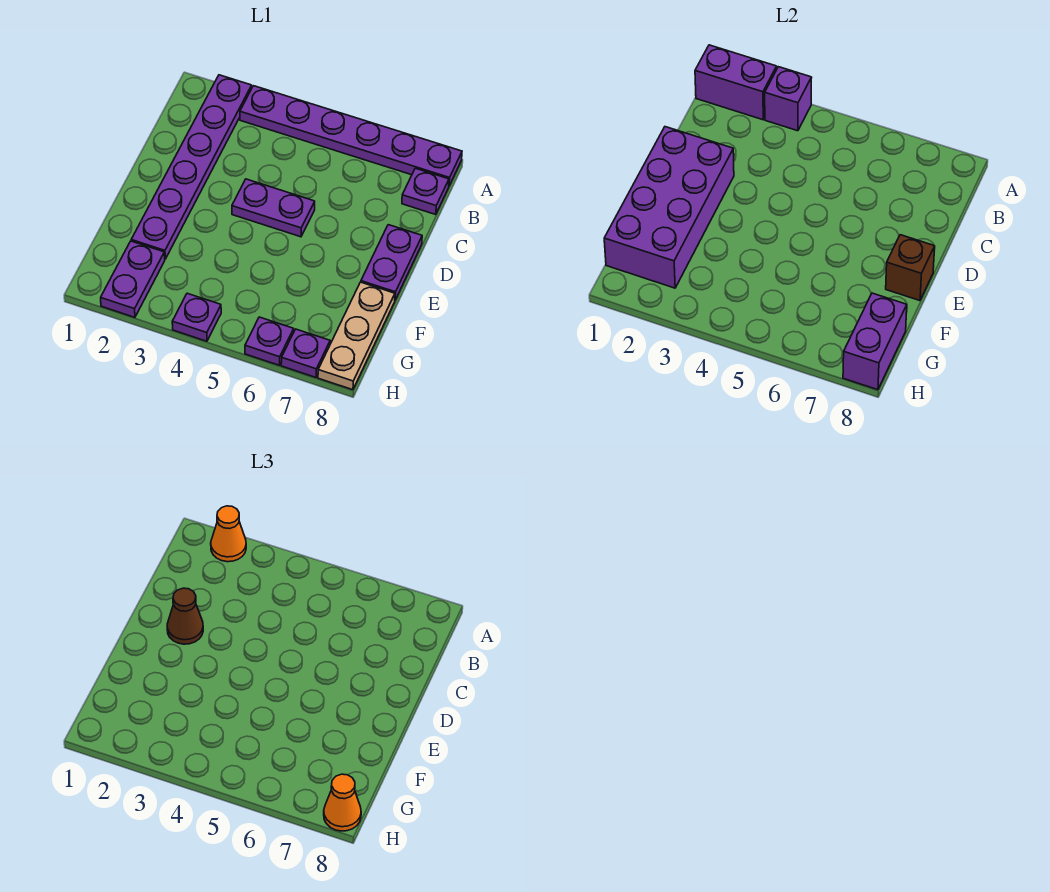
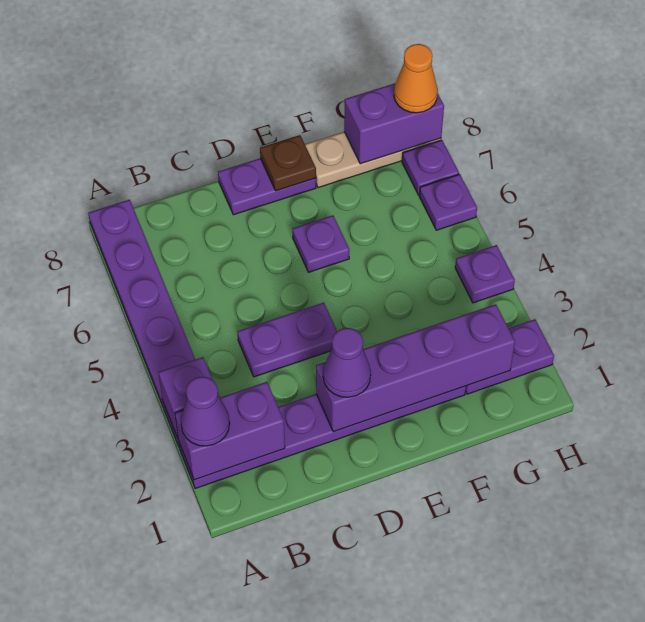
purple 1x2 brick [695,45,777,120] -> purple 1x2 brick turned to [175,382,285,480]
orange 1x1 cone [211,506,246,562] -> purple 1x1 cone [181,377,230,446]
purple 1x1 plate [402,168,449,215] -> purple 1x1 plate moved to [293,215,350,272]
purple 2x4 brick [604,127,734,288] -> purple 1x4 brick [316,304,515,432]
brown 1x1 cone [167,588,203,644] -> purple 1x1 cone [323,328,371,397]
purple 1x2 plate [232,179,315,237] -> purple 1x2 plate turned to [237,303,337,377]
brown 1x1 brick [886,235,935,301] -> brown 1x1 plate [260,135,316,191]

